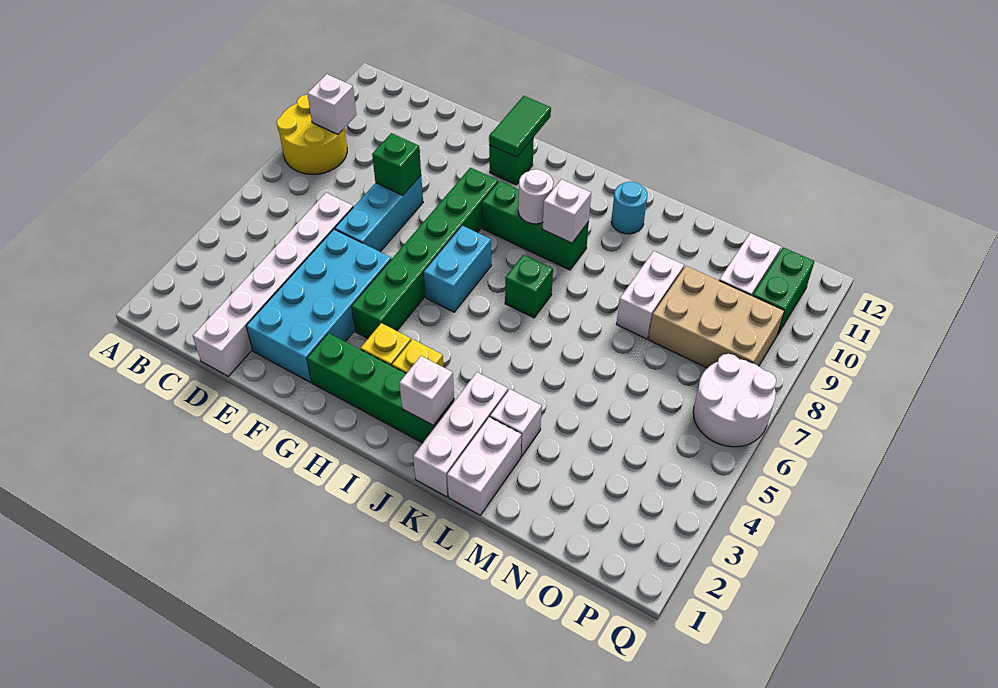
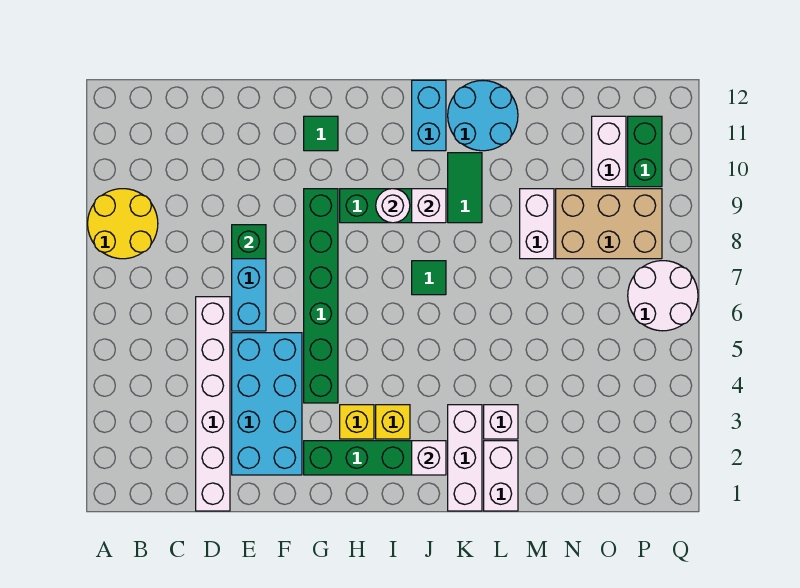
white 1x1 brick [307,74,356,134] -> none
green 1x1 brick [489,138,534,185] -> green 1x1 tile [304,116,338,151]
green 1x2 tile [489,96,551,157] -> green 1x2 tile moved to [448,153,482,223]
cyan 1x2 brick [424,226,491,312] -> cyan 1x2 brick moved to [412,80,446,151]
green 1x1 brick [505,255,553,318] -> green 1x1 tile [412,261,446,295]
cyan 1x1 round brick [611,182,647,234] -> cyan 2x2 round brick [448,81,518,151]

